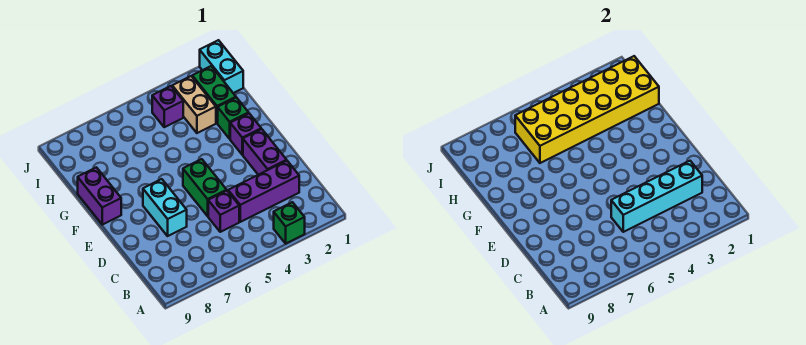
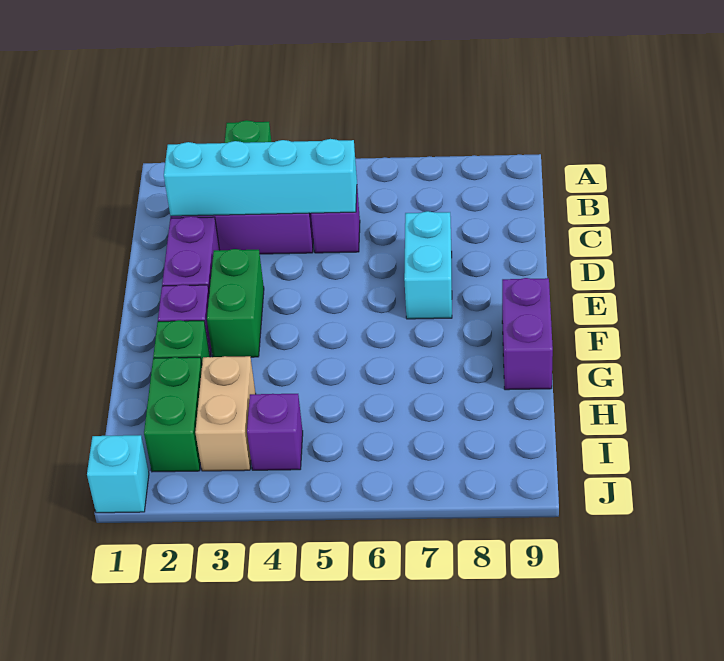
green 1x2 brick [183,159,227,216] -> green 1x2 brick moved to [207,249,264,357]
yellow 2x6 brick [515,56,659,163] -> none
cyan 1x2 brick [200,40,243,93] -> cyan 1x1 brick [87,435,149,513]

